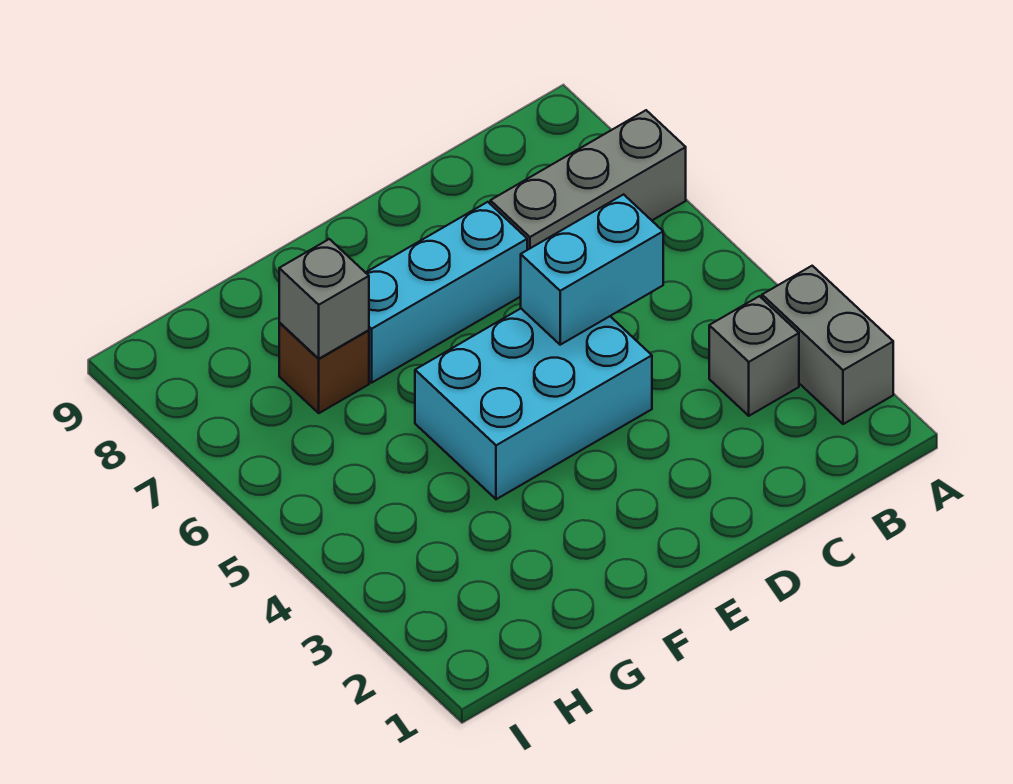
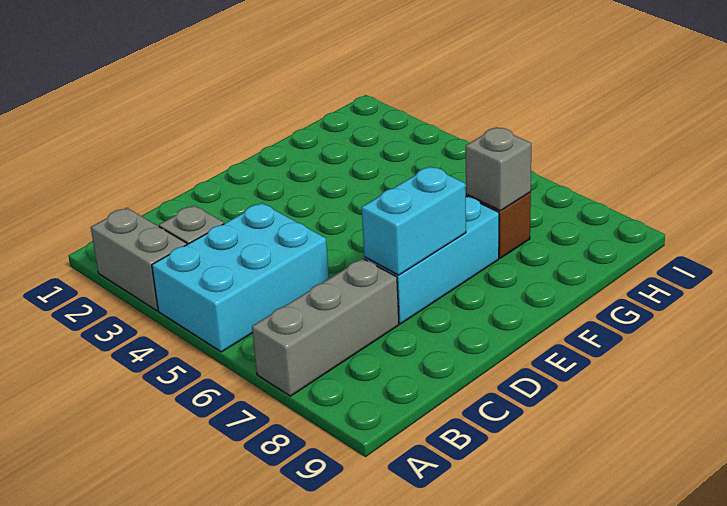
cyan 1x2 brick [521,194,663,345] -> cyan 1x2 brick moved to [362,166,466,275]
cyan 2x3 brick [415,309,652,499] -> cyan 2x3 brick moved to [152,203,329,352]

